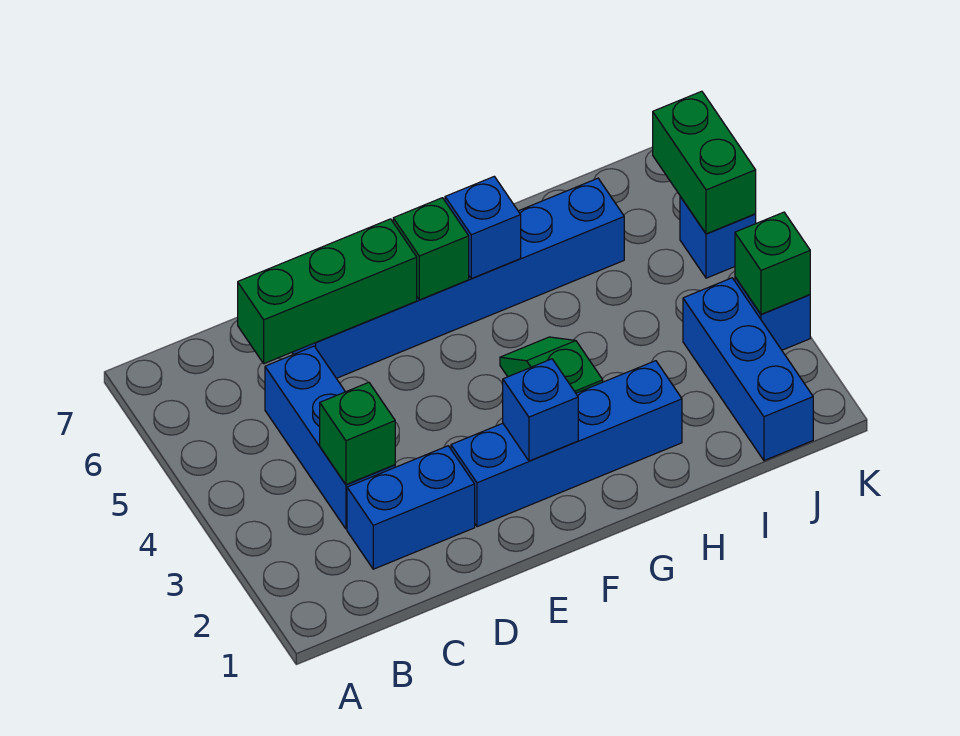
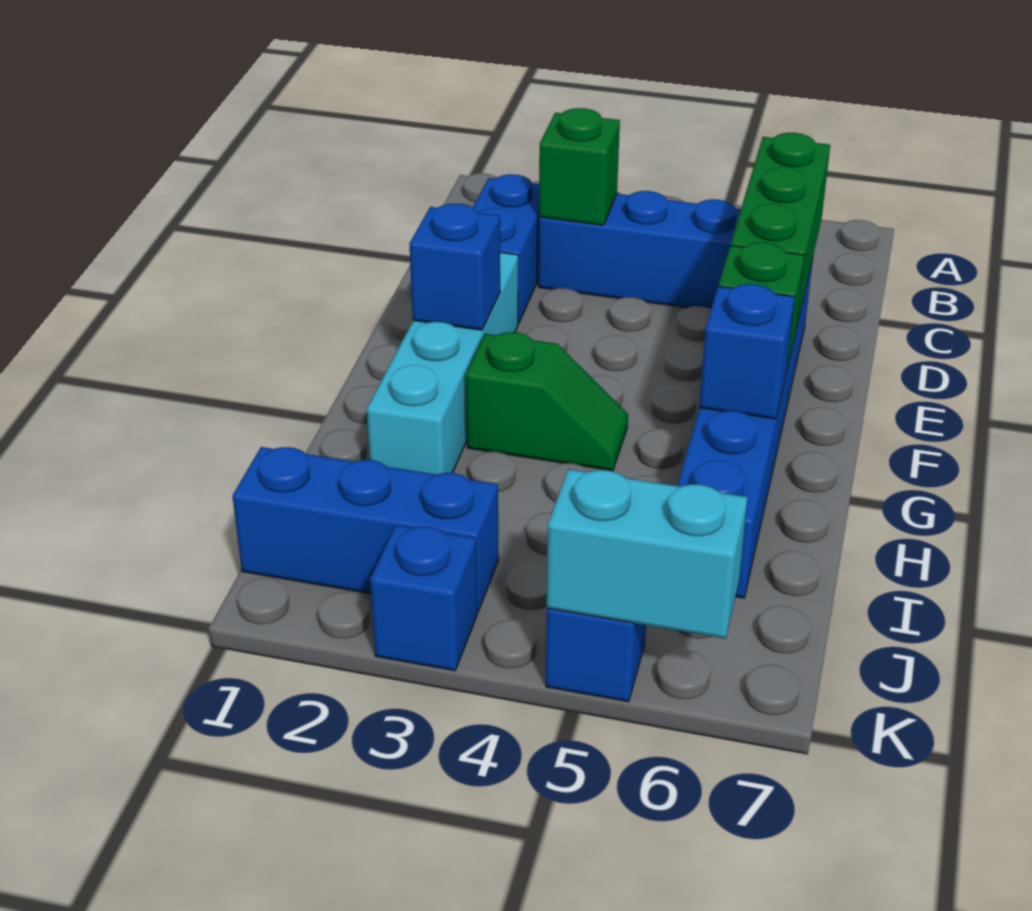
blue 1x4 brick [451,361,682,527] -> cyan 1x4 brick [367,252,518,474]
green 1x1 brick [735,212,810,314] -> none
green 1x2 brick [653,91,756,234] -> cyan 1x2 brick [547,469,748,639]

